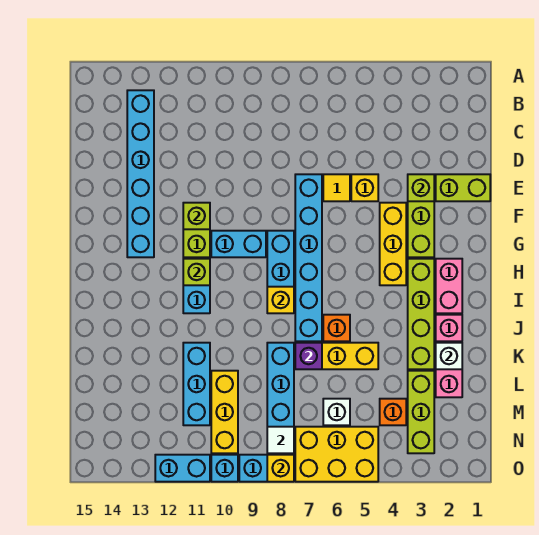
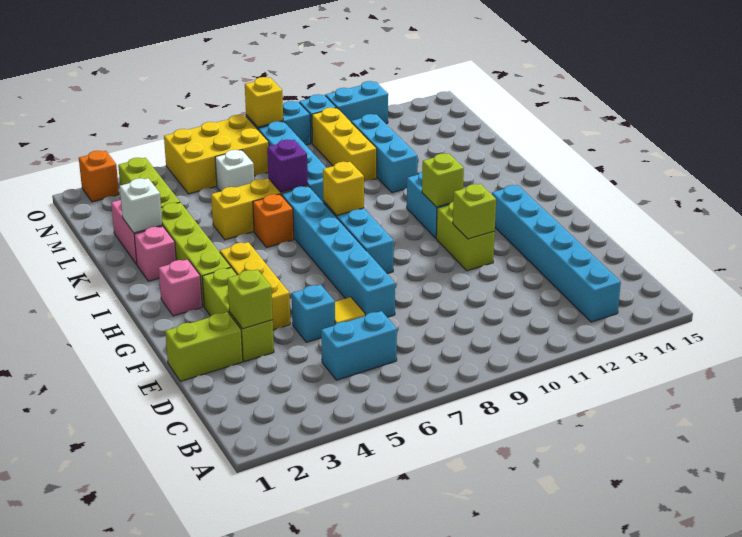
yellow 1x1 brick [351,174,378,201] -> cyan 1x1 brick [292,284,335,342]
cyan 1x2 brick [211,231,266,257] -> cyan 1x2 brick moved to [321,311,397,380]
pink 1x2 brick [436,259,462,313] -> pink 1x1 brick [159,259,202,316]
orange 1x1 brick [380,399,406,425] -> orange 1x1 brick moved to [79,151,119,202]
white 1x1 tile [267,427,294,453] -> none

